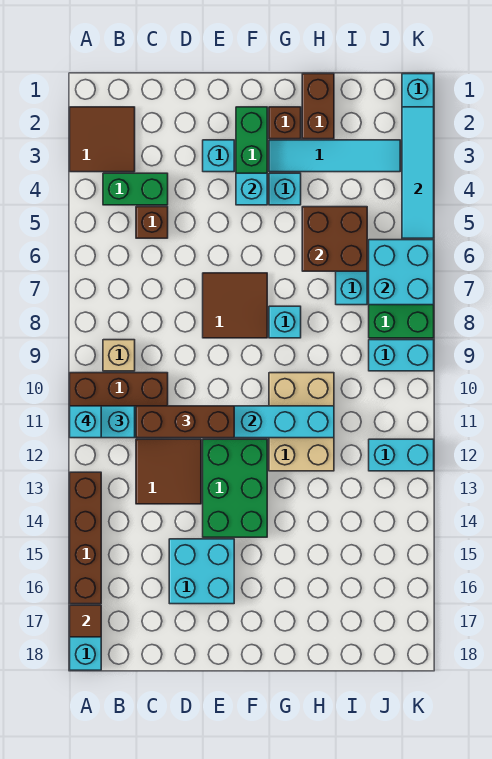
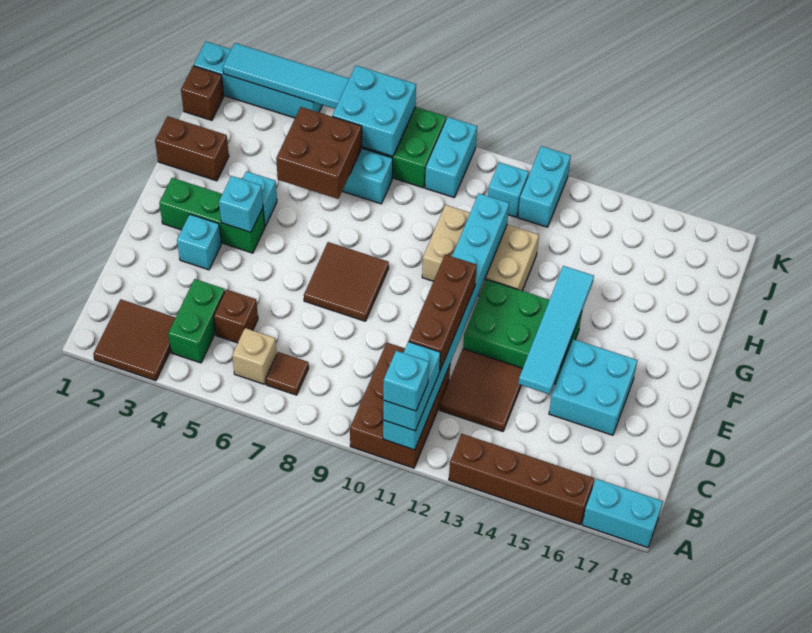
brown 1x1 tile [70,605,101,637] -> brown 1x1 tile moved to [266,352,309,395]
tan 1x1 brick [103,340,135,371] -> tan 1x1 brick moved to [232,328,277,384]
brown 1x1 brick [269,107,301,139] -> brown 1x1 brick moved to [181,66,224,120]
cyan 1x4 tile [269,140,400,172] -> cyan 1x4 tile moved to [518,266,594,394]
cyan 1x1 brick [269,306,301,338] -> cyan 1x1 brick moved to [488,162,529,217]

